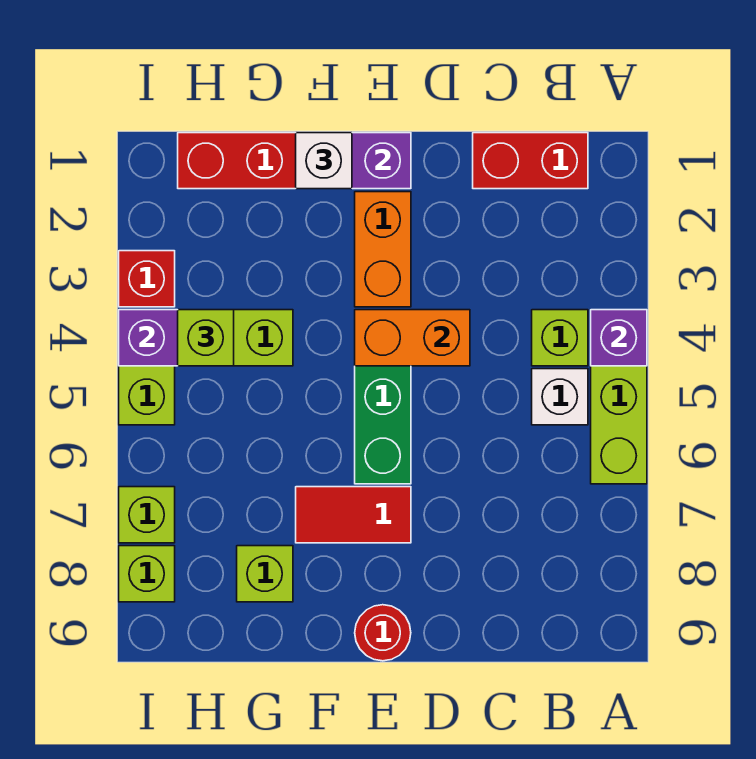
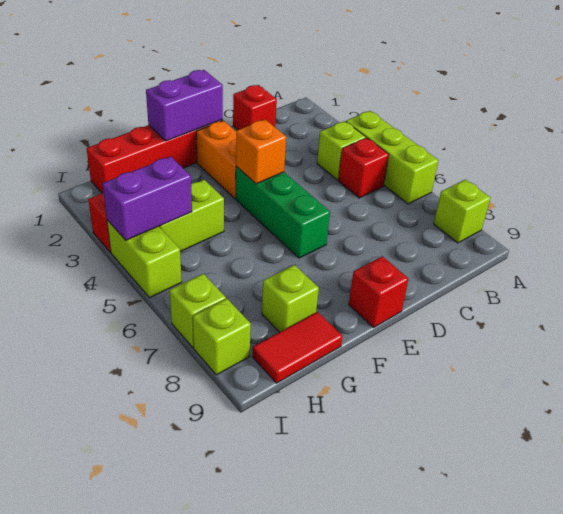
purple 1x1 brick [591,310,647,366] -> none
red 1x2 brick [473,133,588,189] -> red 1x1 brick [233,85,277,130]
white 1x1 brick [532,369,588,425] -> red 1x1 brick [338,138,389,198]
orange 1x2 brick [355,310,470,366] -> orange 1x1 brick [236,120,286,184]
red 1x2 tile [296,487,411,543] -> red 1x2 tile moved to [252,312,343,383]
red 1x1 round brick [355,605,411,661] -> red 1x1 brick [349,256,408,328]
white 1x1 brick [296,133,352,189] -> none
lime 1x1 brick [178,310,234,366] -> lime 1x1 brick moved to [434,179,490,243]

